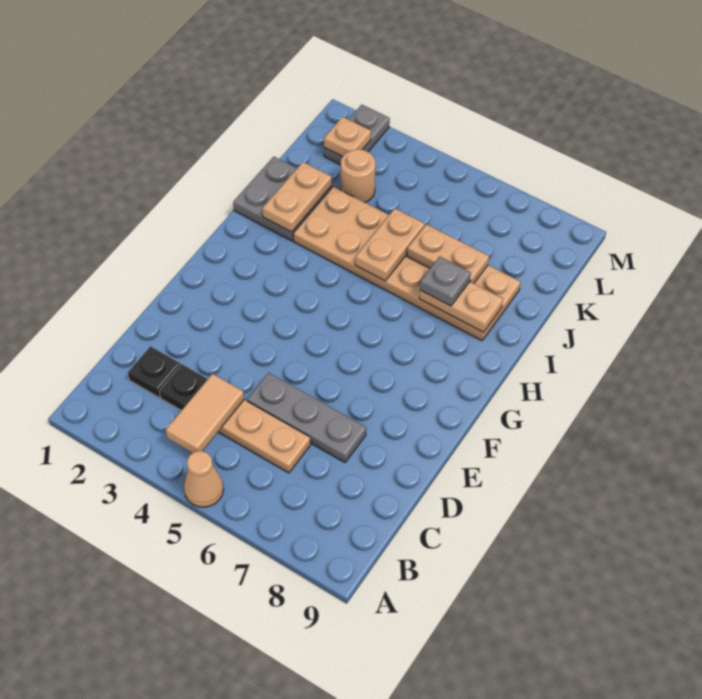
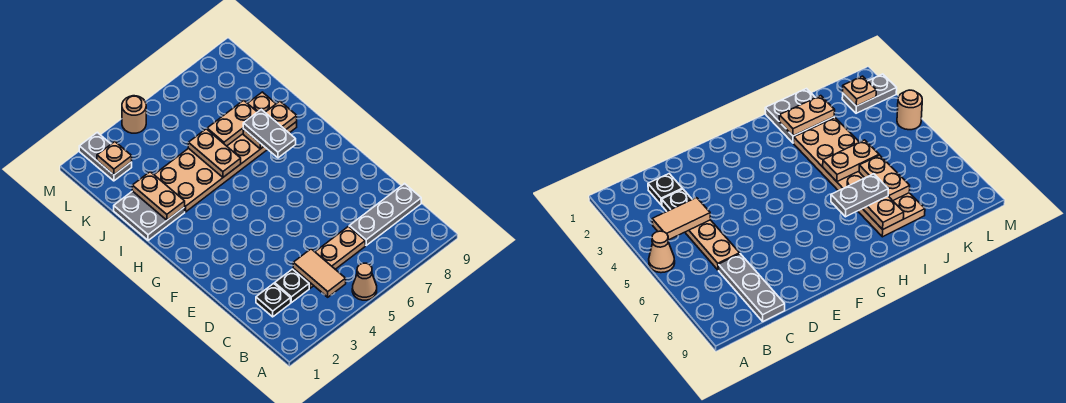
grey 1x3 plate [247,373,366,462] -> grey 1x3 plate moved to [349,184,421,245]
grey 1x1 plate [420,257,471,306] -> grey 1x2 plate [243,109,296,158]
tan 1x1 round brick [341,149,375,202] -> tan 1x1 round brick moved to [122,96,146,133]

